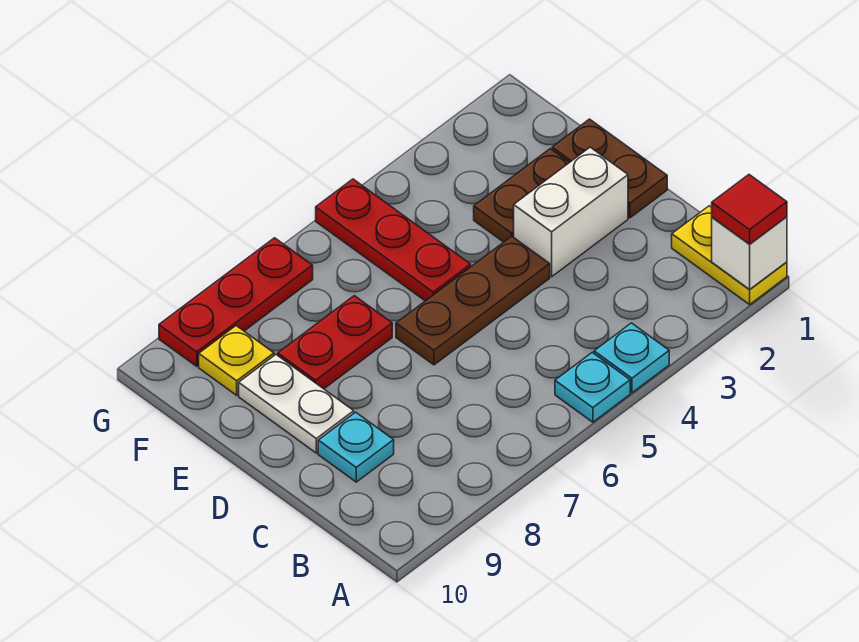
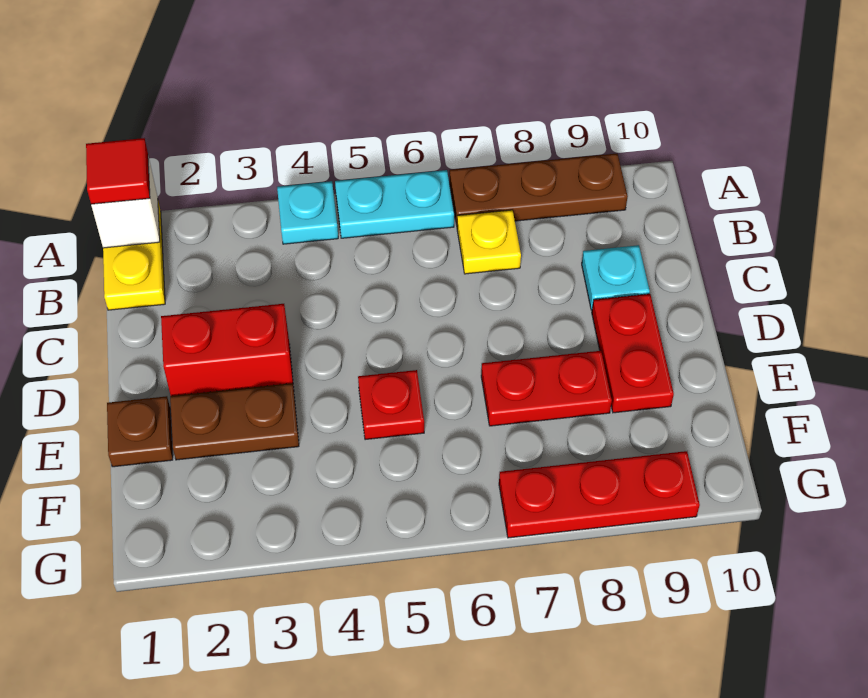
cyan 1x1 plate [555,352,630,422] -> cyan 1x2 plate [335,170,454,238]
brown 1x2 plate [552,119,667,218] -> brown 1x1 plate [107,396,173,467]
white 1x2 brick [514,147,628,277] -> red 1x2 brick [161,304,294,396]
brown 1x3 plate [396,236,550,365] -> brown 1x3 plate moved to [450,154,628,225]
white 1x2 plate [239,355,354,453] -> red 1x2 plate [592,294,674,413]
red 1x3 plate [316,179,471,301] -> red 1x1 plate [358,370,424,440]
yellow 1x1 plate [199,326,274,395] -> yellow 1x1 plate moved to [457,210,521,274]

